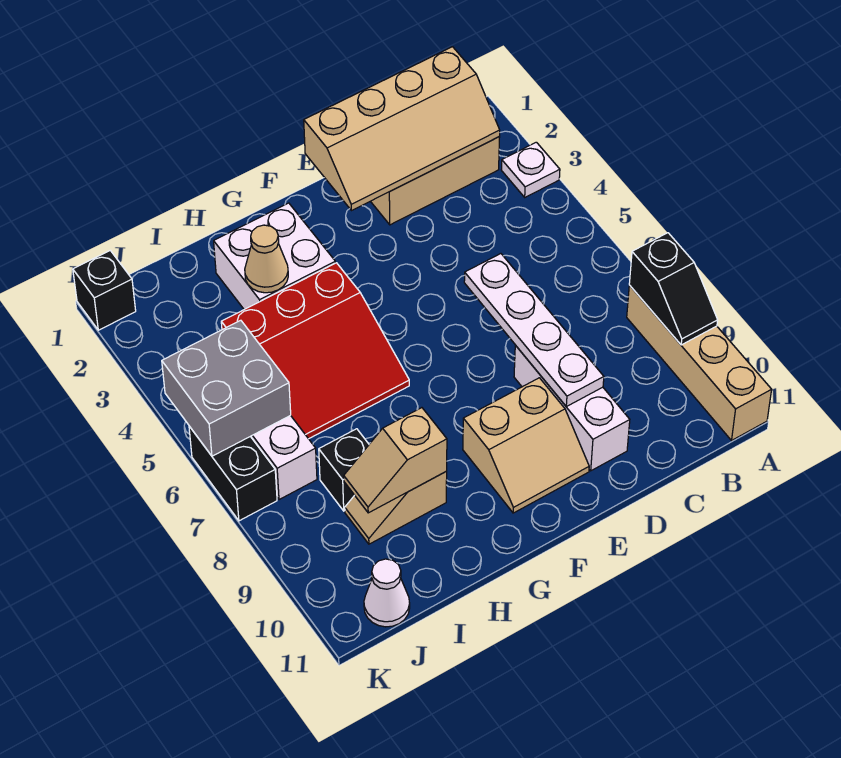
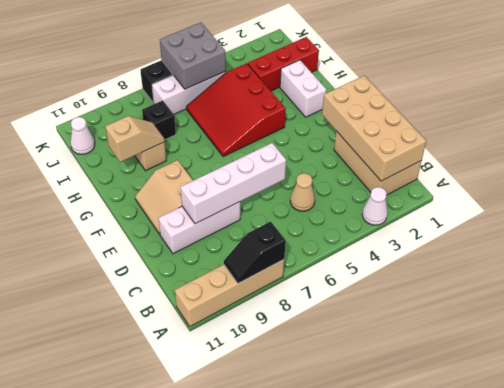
white 1x1 plate [501,142,560,197] -> white 1x1 cone [362,187,388,225]
tan 2x4 slope [304,47,500,211] -> tan 2x4 brick [322,76,426,181]
white 1x4 plate [464,254,604,407] -> white 1x4 brick [181,143,286,224]
white 2x2 brick [214,203,335,309] -> white 1x2 brick [280,60,326,117]
tan 1x1 cone [245,225,288,293] -> tan 1x1 cone moved to [290,173,315,211]
tan 1x2 slope [344,408,447,513] -> tan 1x2 slope turned to [105,116,165,162]
none -> red 1x3 brick [248,37,319,91]
black 1x1 brick [73,251,136,330] -> none

